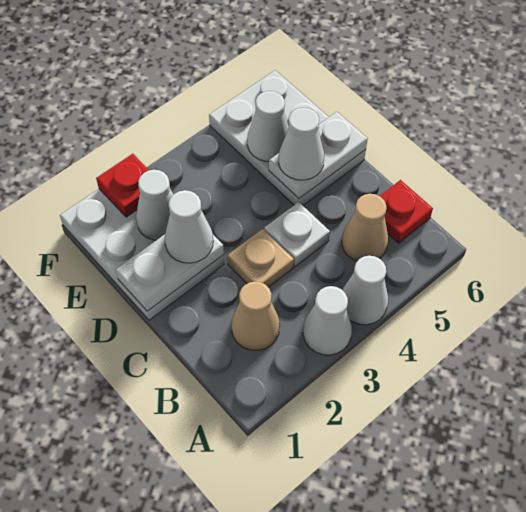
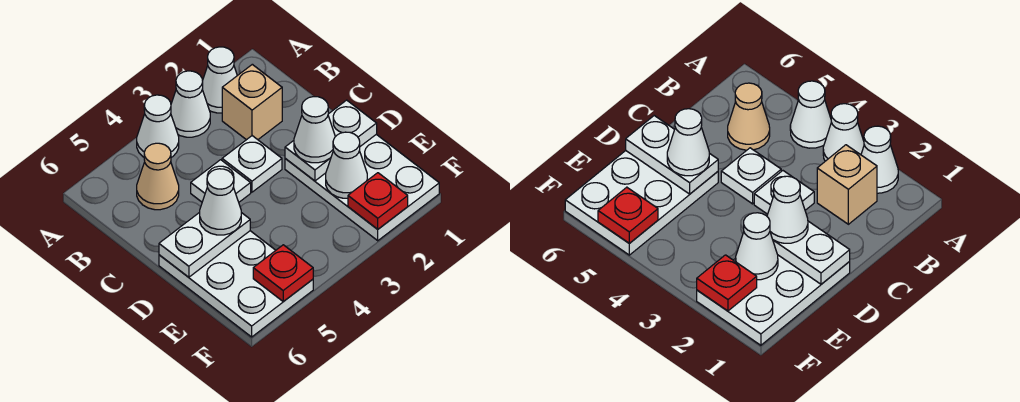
tan 1x1 cone [231,282,280,350] -> tan 1x1 brick [222,64,282,140]
red 1x1 plate [380,180,433,243] -> red 1x1 plate moved to [253,245,313,302]
tan 1x1 plate [227,229,294,287] -> white 1x1 plate [222,136,282,192]
white 1x1 cone [247,91,289,161] -> white 1x1 cone moved to [202,47,237,113]

